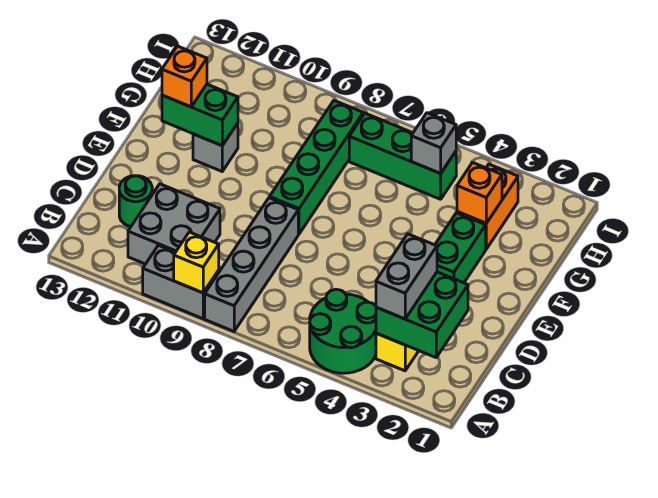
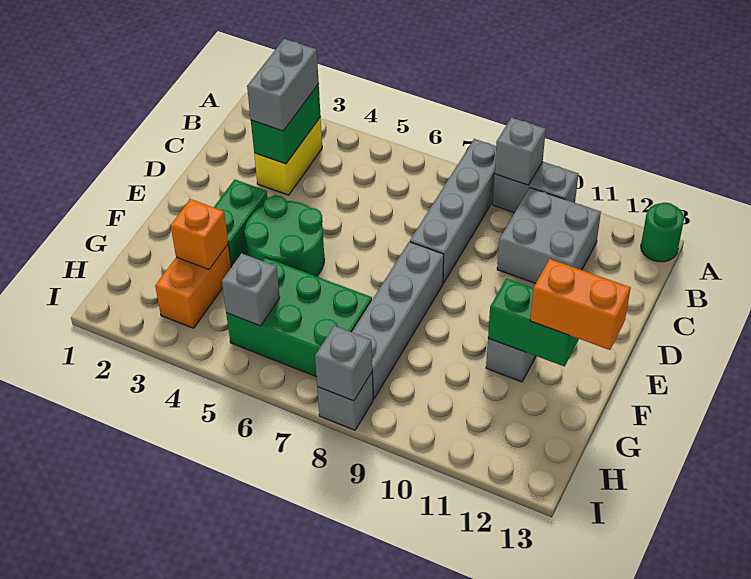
green 2x2 round brick [310,289,376,373] -> green 2x2 round brick moved to [244,195,324,276]
yellow 1x1 brick [174,232,219,293] -> grey 1x1 brick [495,118,546,185]
green 2x2 brick [376,272,468,357] -> green 1x2 brick [251,84,321,164]
green 1x1 round brick [119,176,152,227] -> green 1x1 round brick moved to [641,203,684,262]
green 1x4 brick [270,101,363,234] -> grey 1x4 brick [352,242,444,399]
orange 1x1 brick [162,46,207,107] -> orange 1x2 brick [530,259,631,350]
green 1x3 brick [349,113,456,199] -> green 2x3 brick [226,258,372,377]
none -> grey 1x1 brick [317,372,373,430]
none -> grey 1x1 brick [315,326,372,401]

